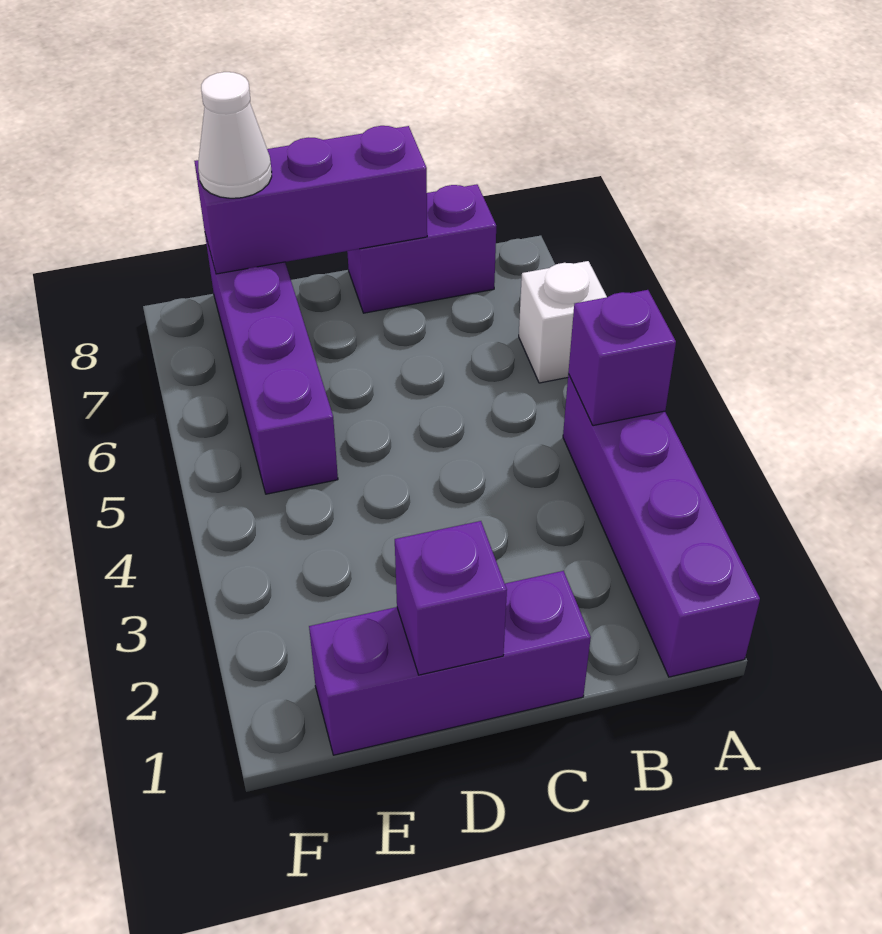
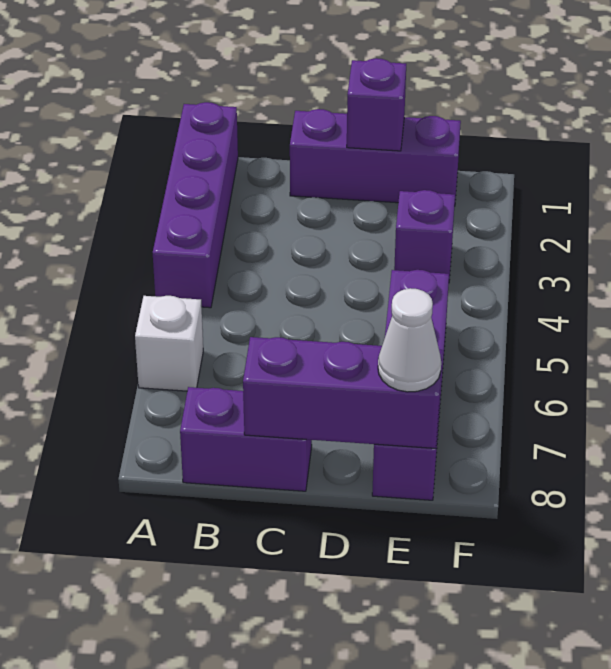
purple 1x1 brick [568,290,676,426] -> purple 1x1 brick moved to [394,190,455,280]

